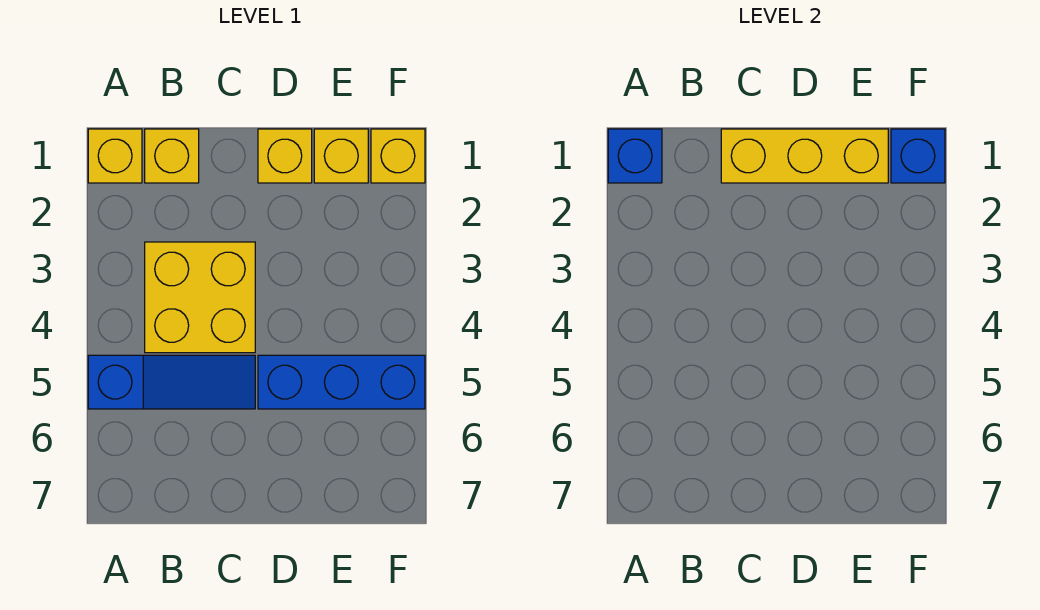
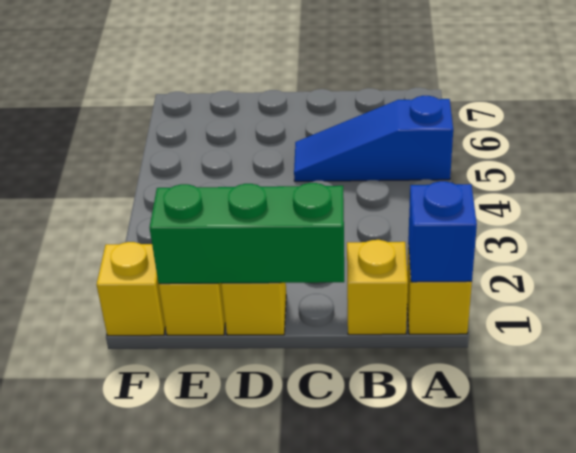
yellow 2x2 brick [145,242,255,353] -> none
yellow 1x3 brick [721,129,888,183] -> green 1x3 brick [150,183,344,284]
blue 1x3 brick [258,355,425,409] -> none
blue 1x1 brick [891,129,945,183] -> none

